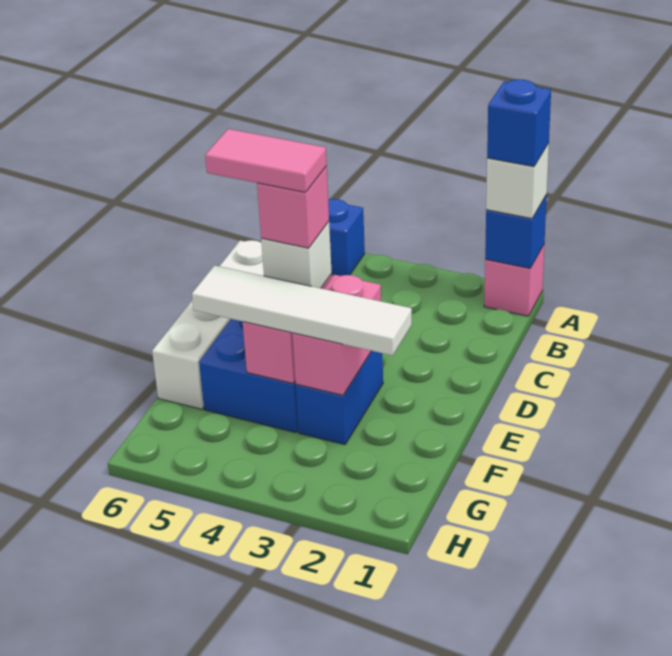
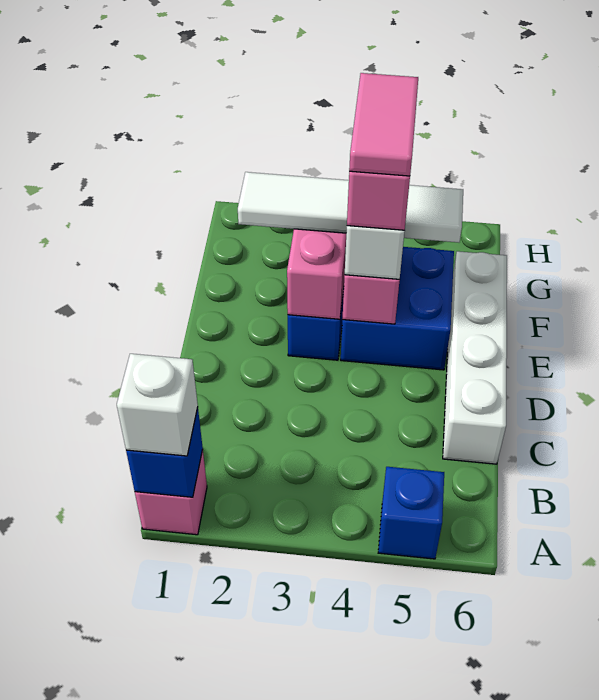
blue 1x1 brick [487,79,551,167] -> none
pink 1x2 tile [205,129,327,192] -> pink 1x2 tile turned to [349,73,418,176]

